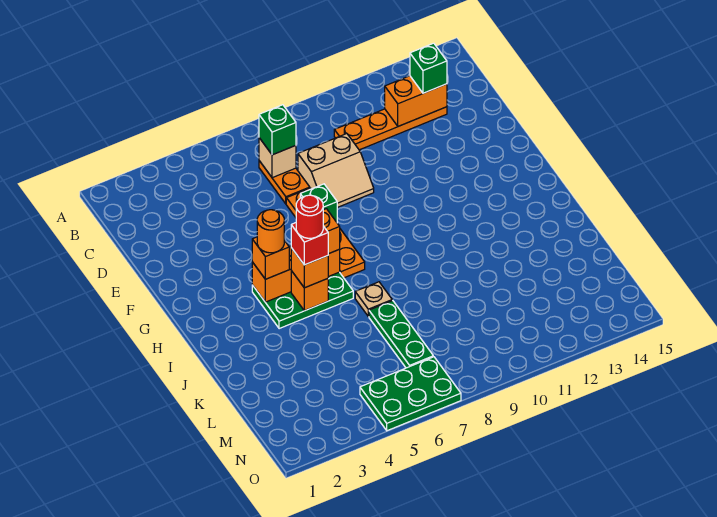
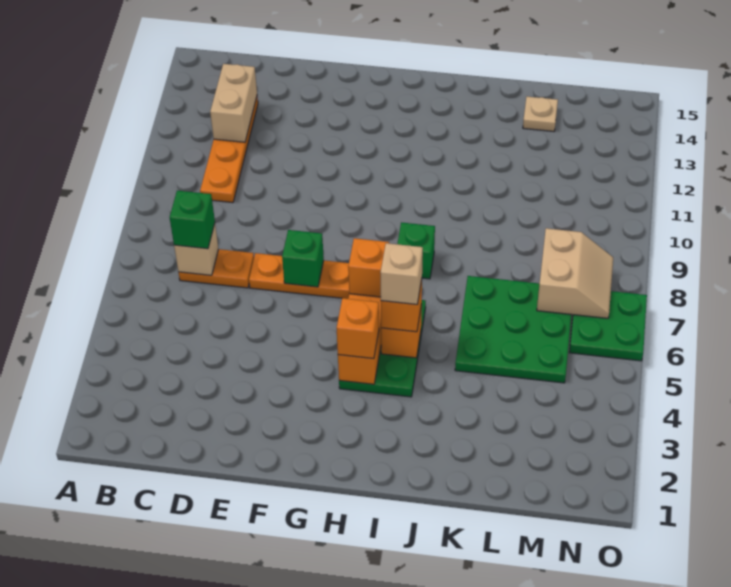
orange 1x2 brick [385,76,447,126] -> tan 1x2 brick [210,64,257,142]
green 1x1 brick [410,43,447,93] -> green 1x1 brick moved to [397,222,435,279]
tan 2x2 slope [298,133,374,208] -> tan 2x2 slope moved to [537,228,613,318]
orange 1x1 round brick [257,210,284,253] -> none
red 1x1 brick [291,223,328,265] -> tan 1x1 brick [380,243,423,304]
red 1x1 round brick [296,195,323,238] -> none
tan 1x1 plate [355,282,392,316] -> tan 1x1 plate moved to [523,97,558,131]
green 1x3 plate [369,300,433,368] -> green 3x3 plate [455,276,572,383]
green 2x3 plate [360,357,461,431] -> green 2x2 plate [569,291,647,361]

